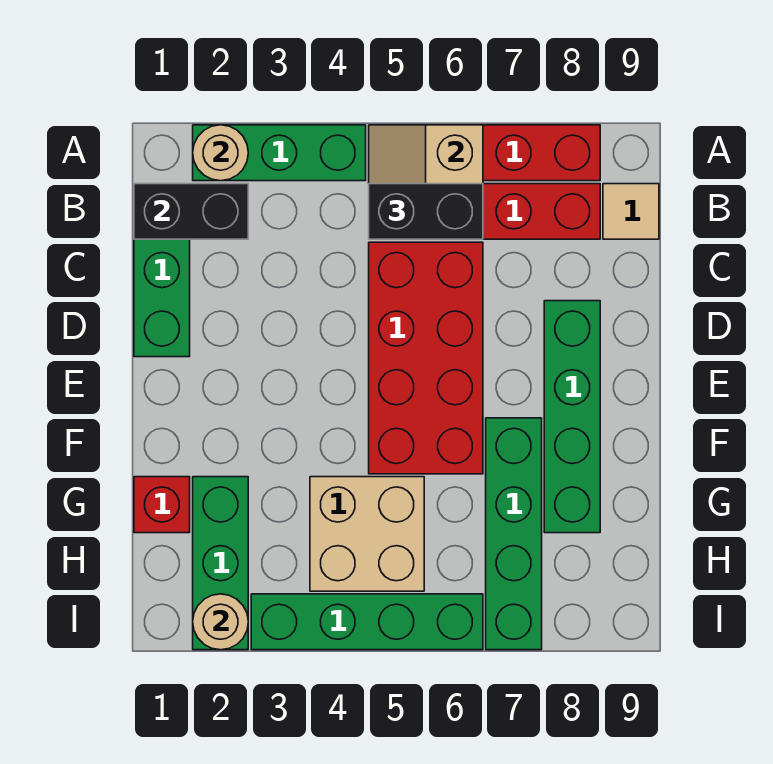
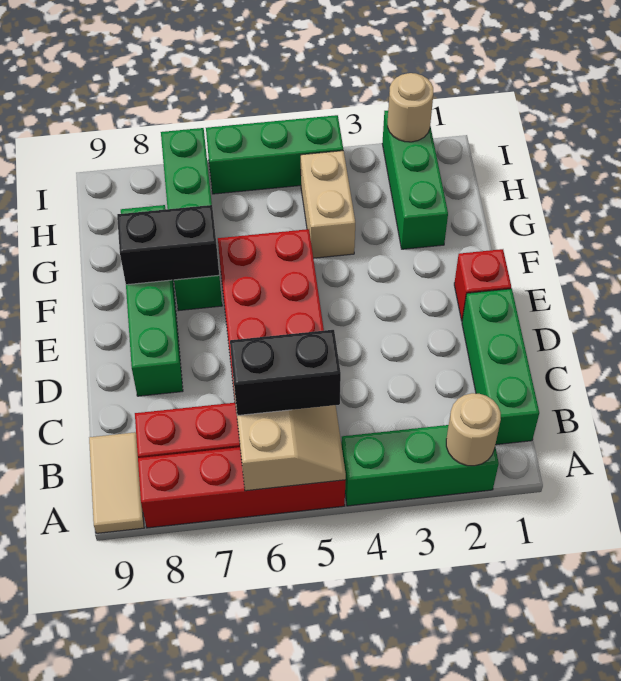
black 1x2 brick [134,184,248,239] -> black 1x2 brick moved to [117,205,219,285]
tan 1x1 tile [603,184,659,239] -> tan 1x2 tile [89,432,144,533]
red 1x1 brick [134,477,190,533] -> red 1x1 brick moved to [454,249,511,321]
tan 2x2 brick [310,477,424,591] -> tan 1x2 brick [301,151,355,258]
green 1x4 brick [251,594,483,650] -> green 1x3 brick [206,115,343,194]

